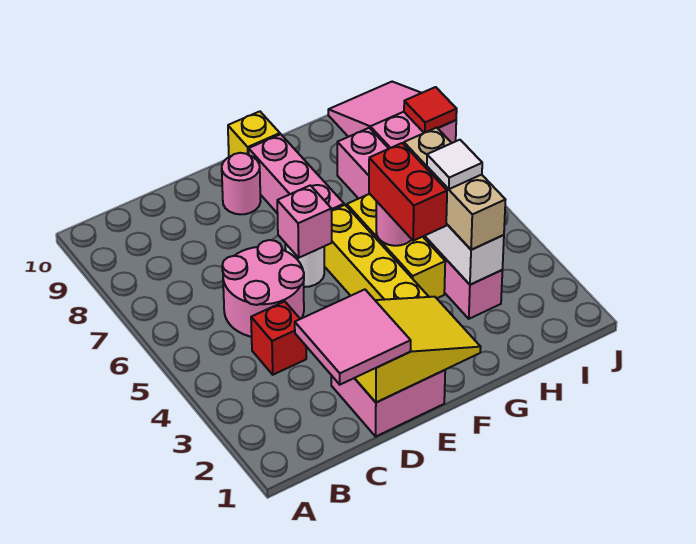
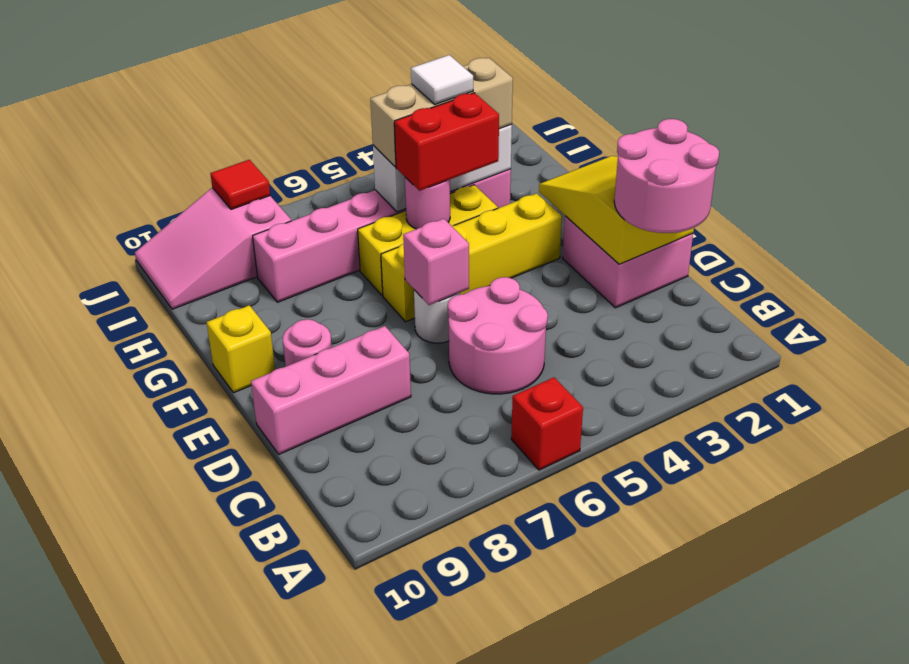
pink 2x2 tile [295,290,411,385] -> pink 2x2 round brick [614,119,719,233]
red 1x1 brick [251,301,306,375] -> red 1x1 brick moved to [511,377,583,470]
pink 1x3 brick [249,134,344,214] -> pink 1x3 brick moved to [251,326,411,454]

